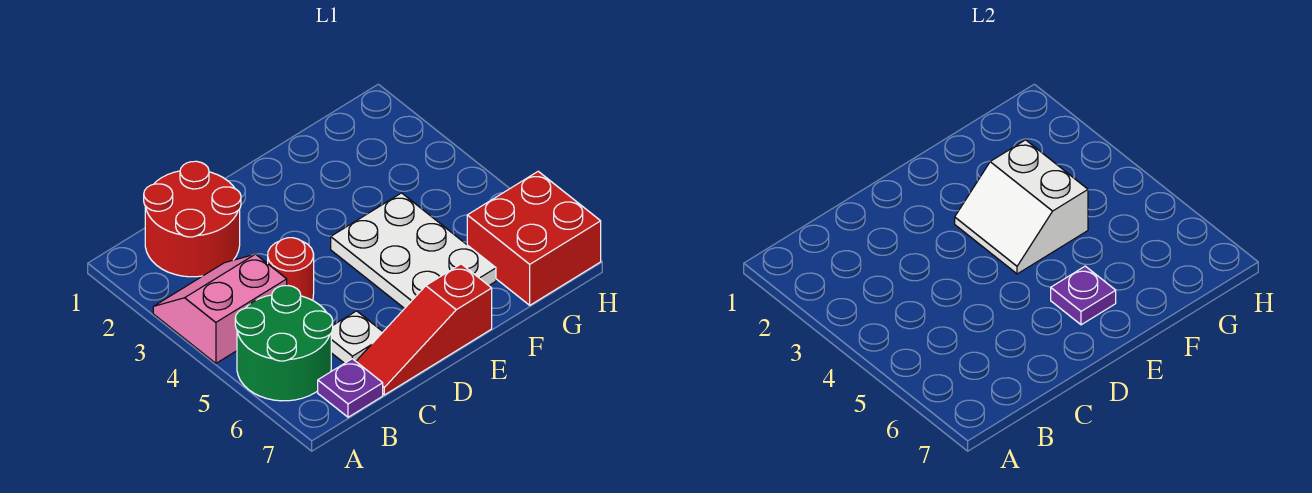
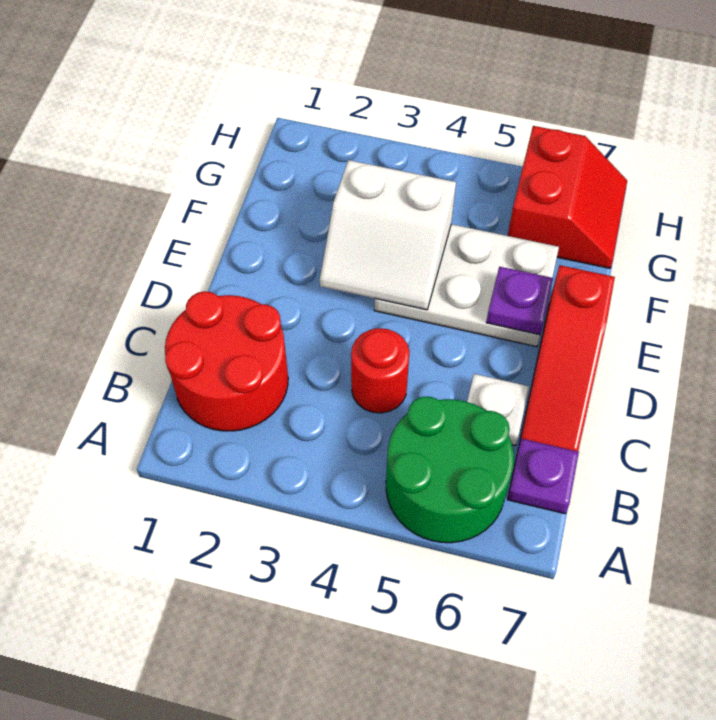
pink 2x2 slope [153,254,287,363] -> none
red 2x2 brick [467,171,601,305] -> red 2x2 slope [508,126,627,268]

